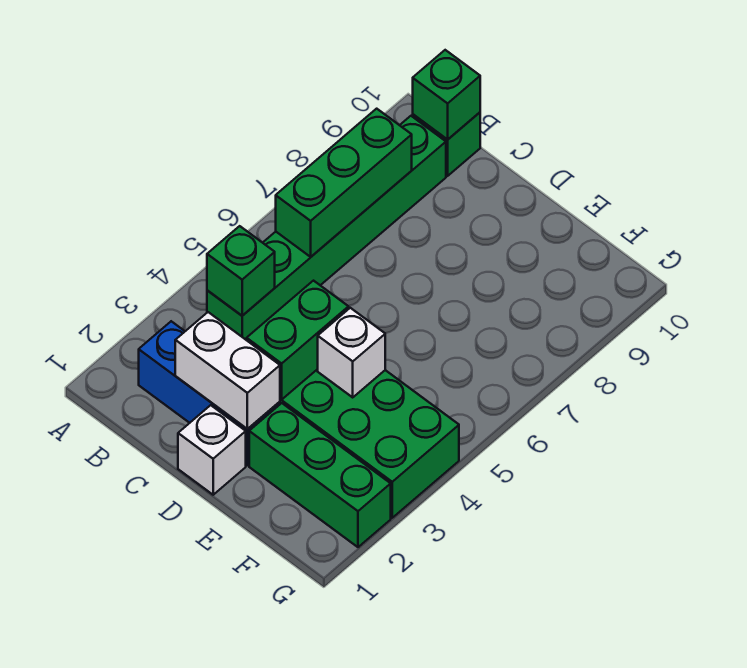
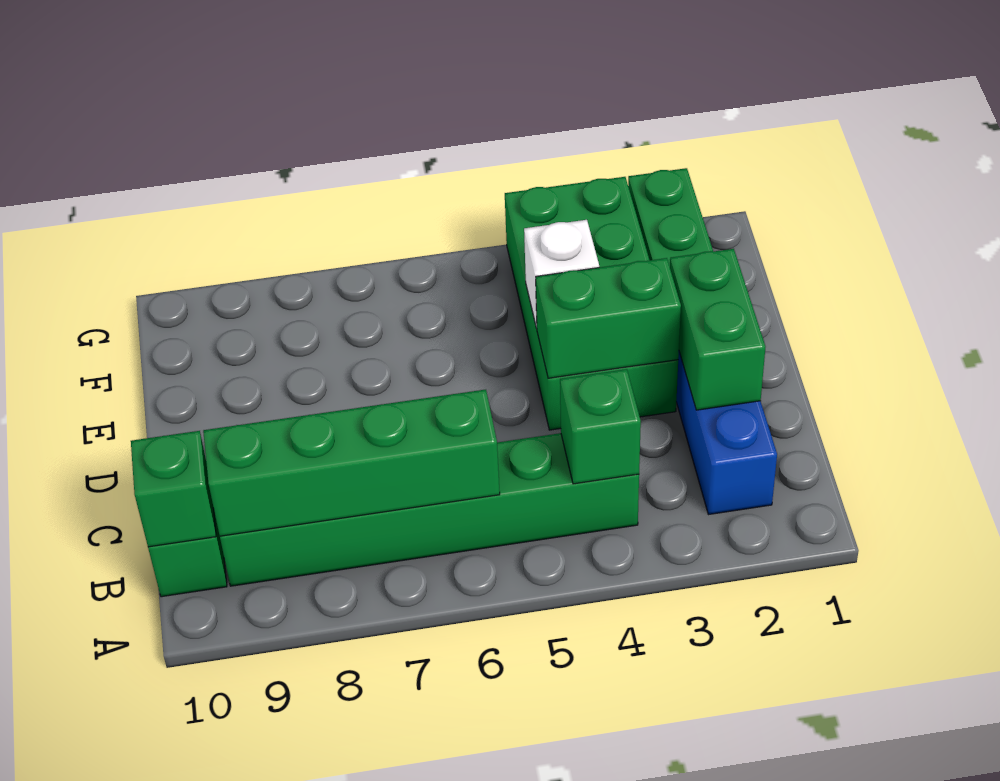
green 1x3 brick [276,109,412,257] -> green 1x4 brick [203,390,500,536]
white 1x2 brick [175,312,280,429] -> green 1x2 brick [670,249,765,410]
white 1x1 brick [178,405,246,495] -> none

